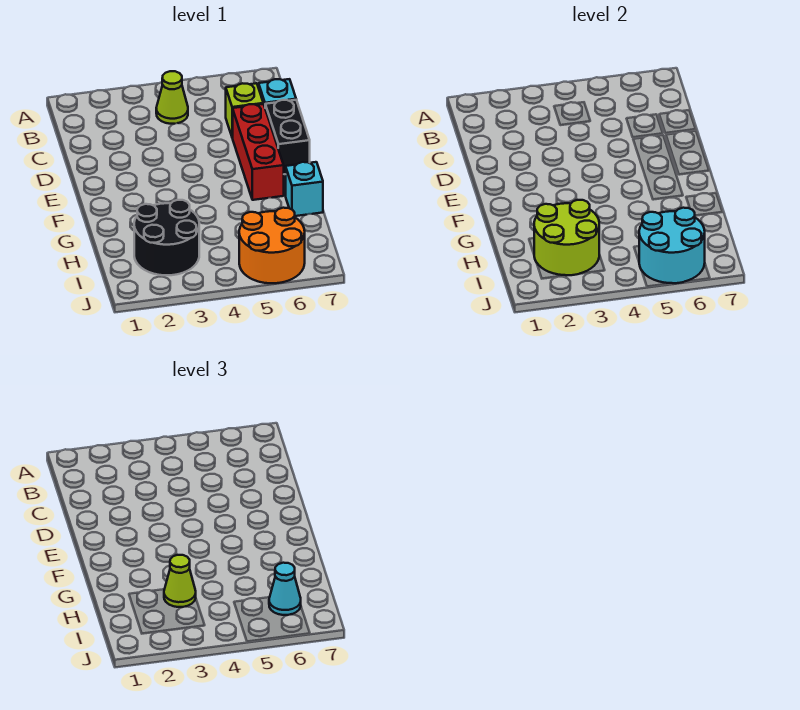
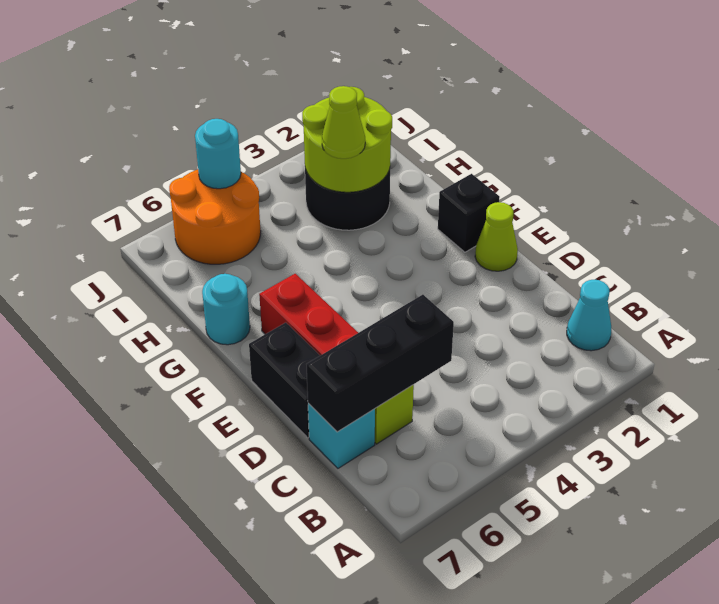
lime 1x1 cone [156,71,188,124] -> lime 1x1 cone moved to [475,202,518,271]
none -> black 1x3 brick [307,295,454,432]
none -> black 1x1 brick [438,174,500,252]
cyan 1x1 brick [286,162,323,216] -> cyan 1x1 round brick [202,274,250,345]
cyan 2x2 round brick [639,208,705,283] -> cyan 1x1 round brick [195,119,241,189]
cyan 1x1 cone [269,563,301,615] -> cyan 1x1 cone moved to [567,280,611,351]

